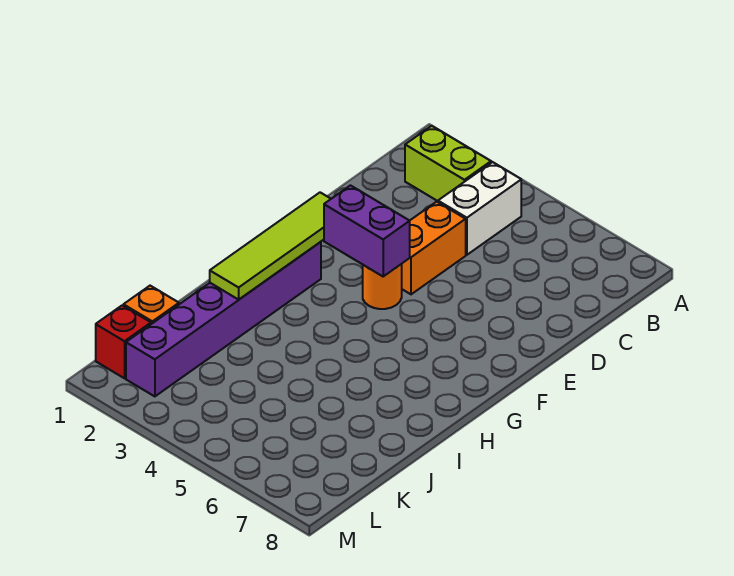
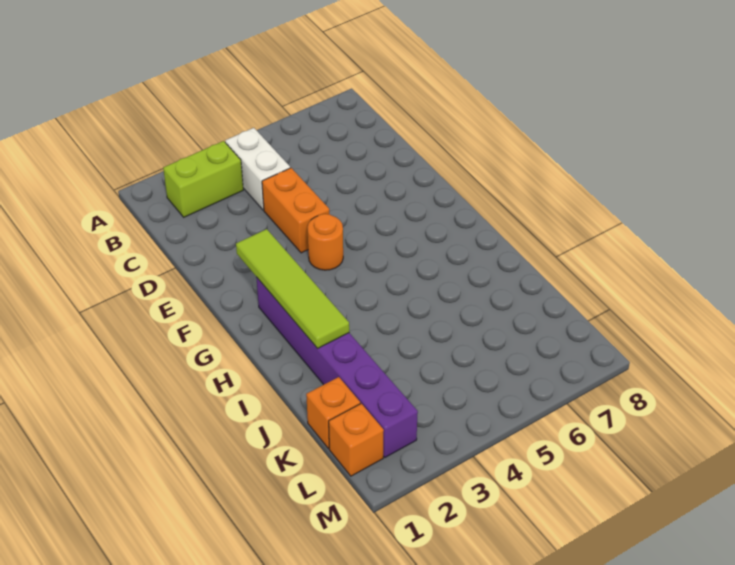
purple 1x2 brick [324,185,410,276] -> none
red 1x1 brick [96,305,151,378] -> orange 1x1 brick [329,404,384,476]

